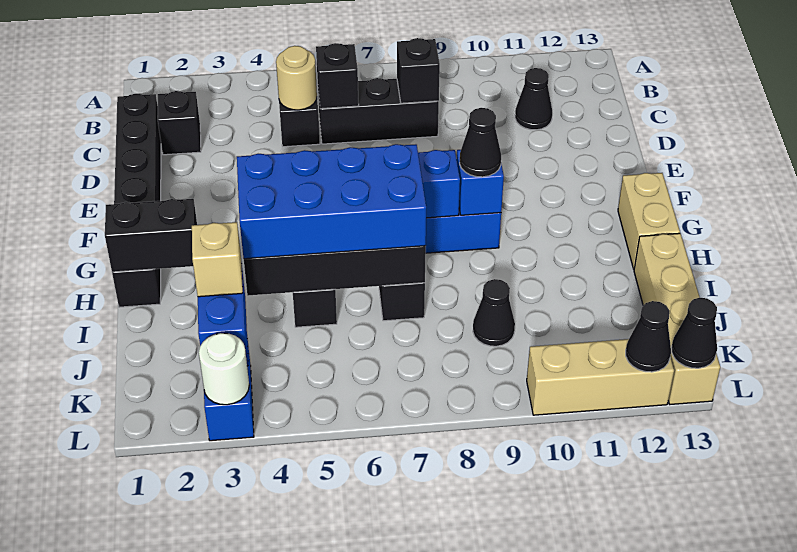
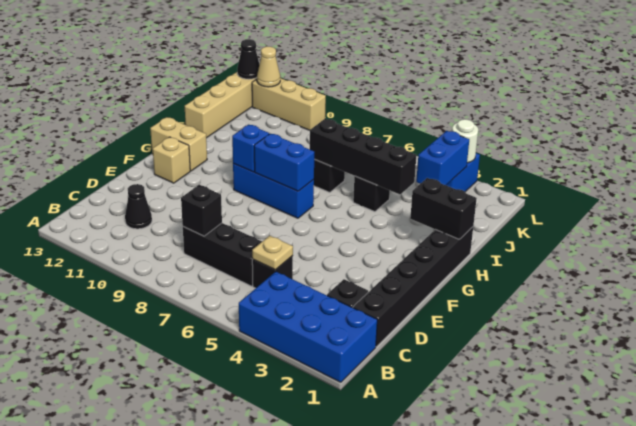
tan 1x1 round brick [276,46,317,110] -> tan 1x1 plate [252,236,293,270]
black 1x1 brick [316,43,359,109] -> none
black 1x1 cone [460,108,501,177] -> none
tan 1x2 brick [618,173,680,269] -> tan 1x2 brick turned to [150,117,207,171]
blue 2x4 brick [237,144,426,259] -> blue 2x4 brick moved to [239,272,377,382]
tan 1x1 brick [192,222,243,297] -> tan 1x1 brick moved to [153,137,190,183]
black 1x1 cone [473,279,515,346] -> none
black 1x1 cone [626,301,671,372] -> tan 1x1 cone [257,47,280,87]

